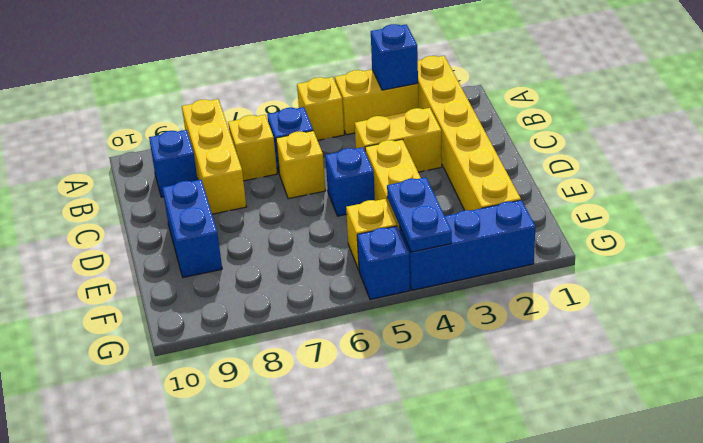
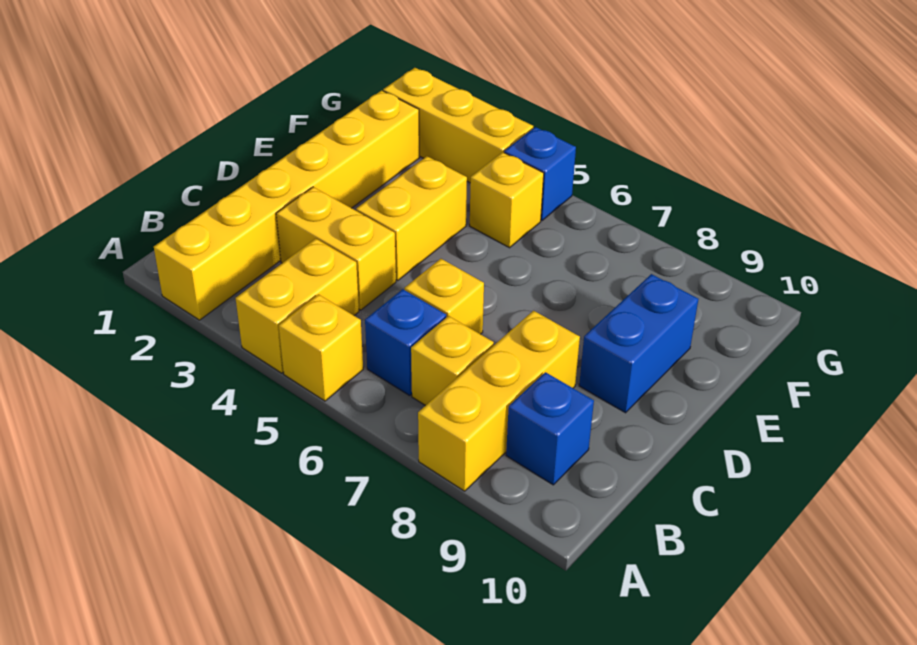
yellow 1x2 brick [335,70,418,135] -> yellow 1x2 brick turned to [236,239,359,373]
blue 1x1 brick [371,24,418,90] -> none
blue 1x1 brick [325,147,375,216] -> none
blue 1x2 plate [387,177,452,252] -> none
blue 1x3 brick [399,200,536,290] -> yellow 1x3 brick [383,68,533,183]

